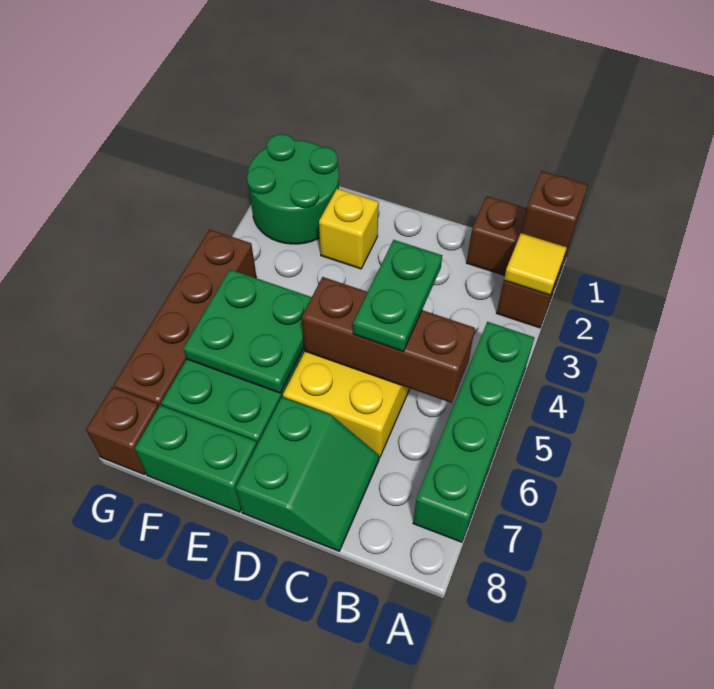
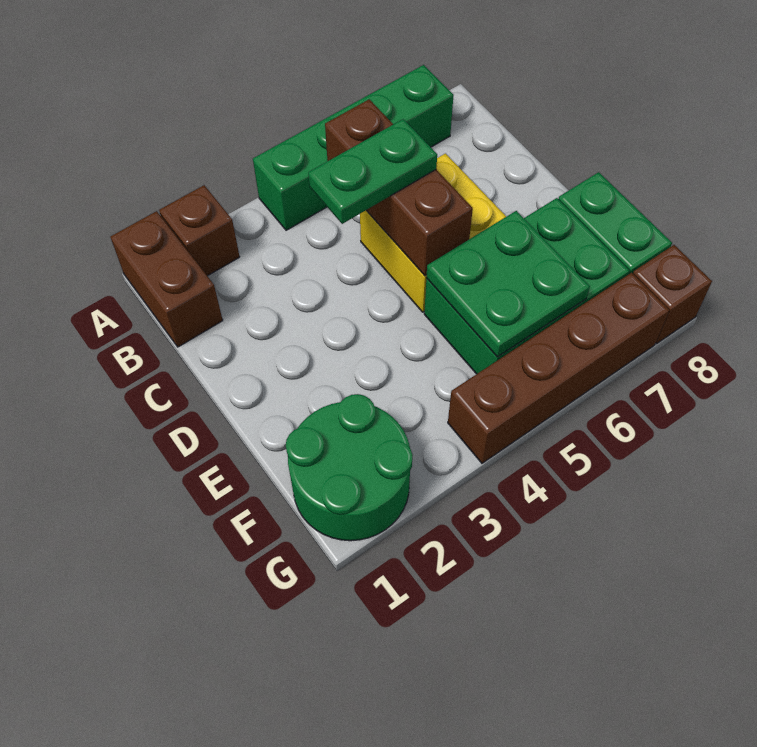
brown 1x1 brick [521,171,588,253] -> none
yellow 1x1 tile [504,233,567,295] -> none
green 2x2 slope [235,397,379,551] -> none
yellow 1x1 brick [319,189,379,269] -> none

